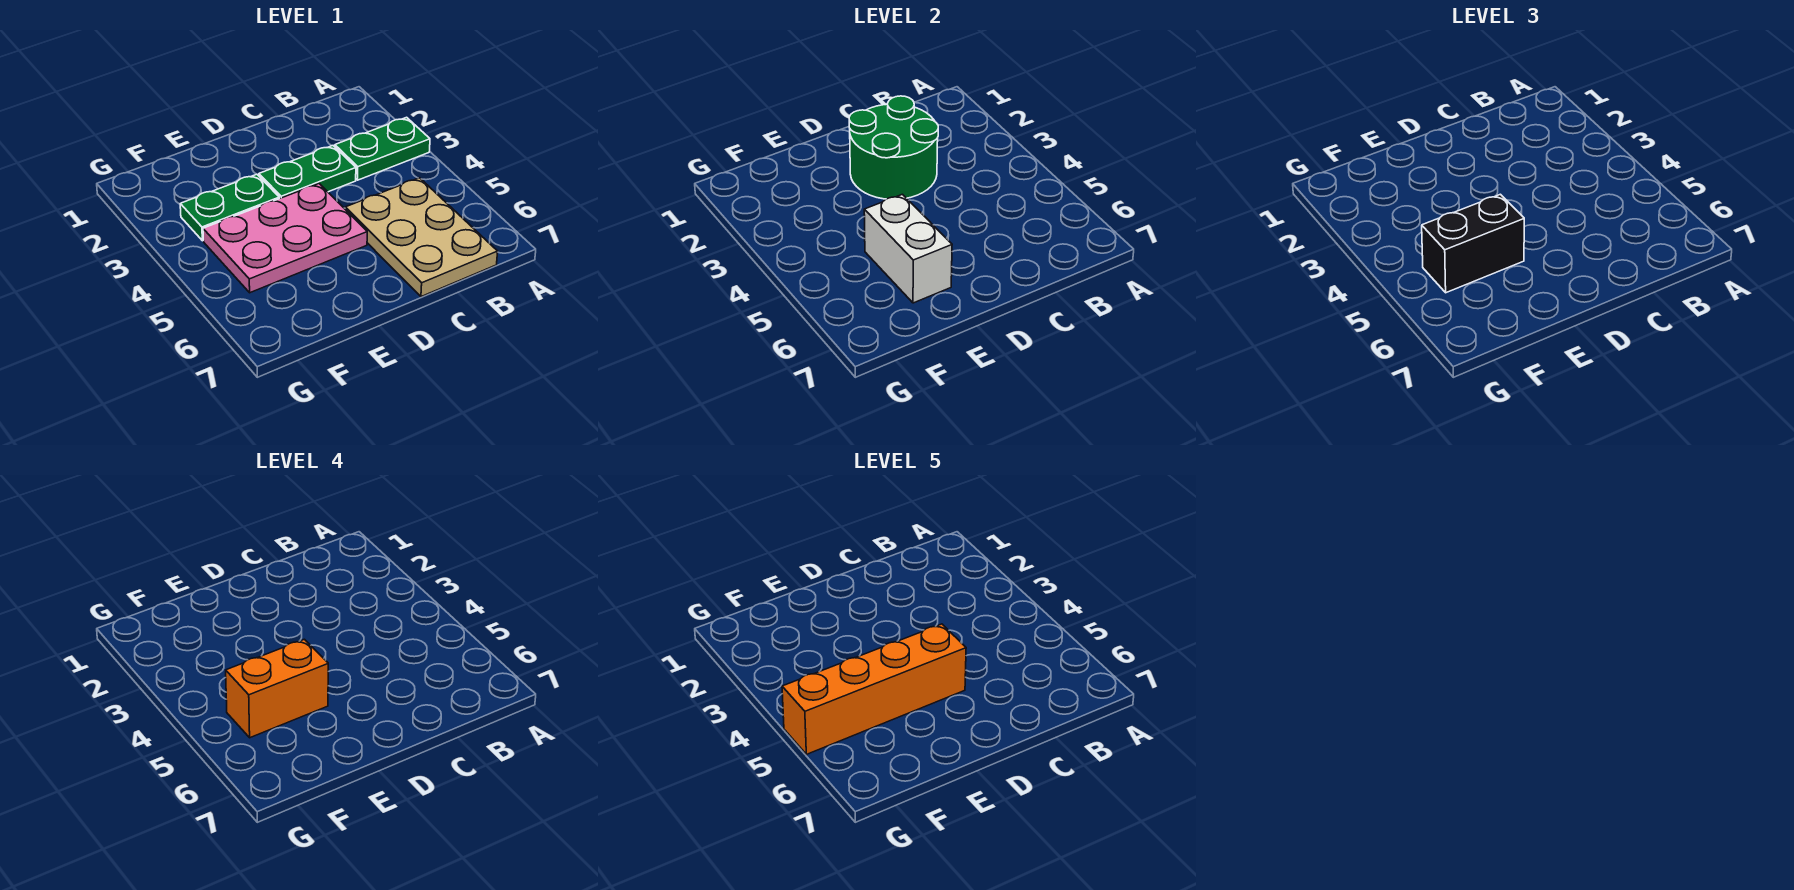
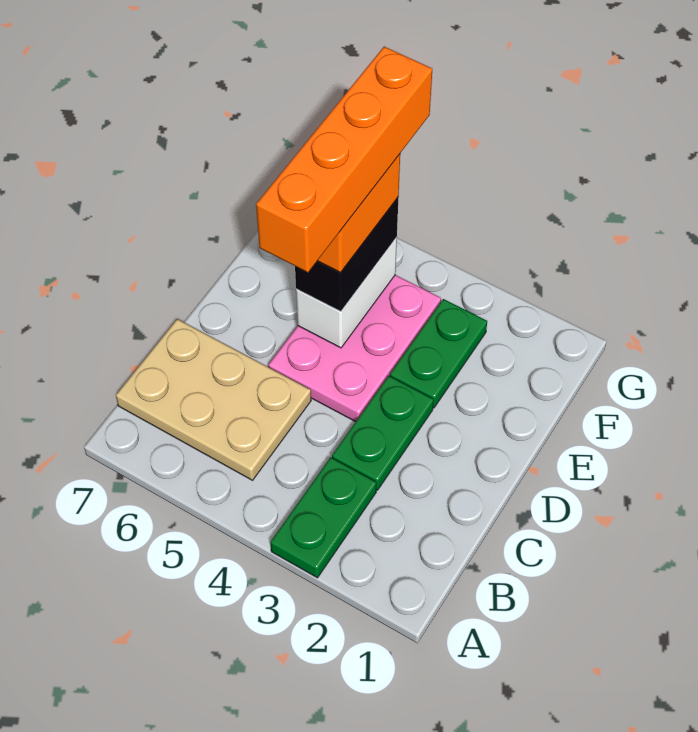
green 2x2 round brick [849,96,938,199] -> none
white 1x2 brick [864,194,952,303] -> white 1x2 brick turned to [296,237,397,348]

